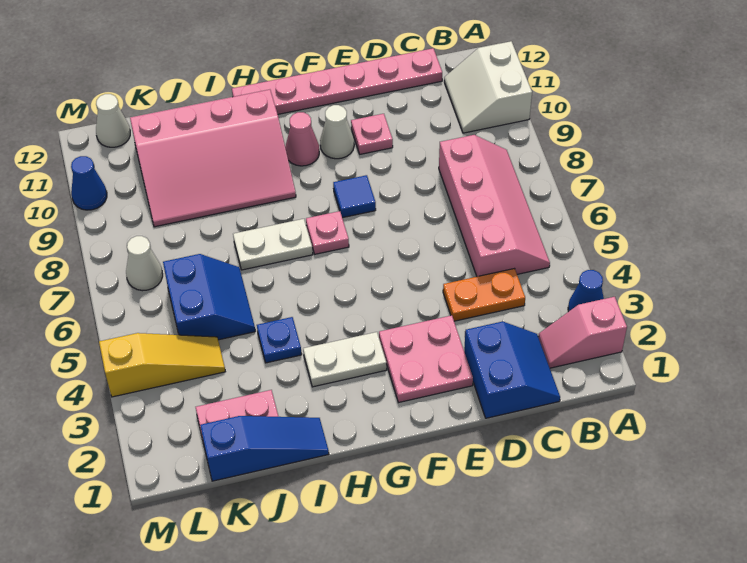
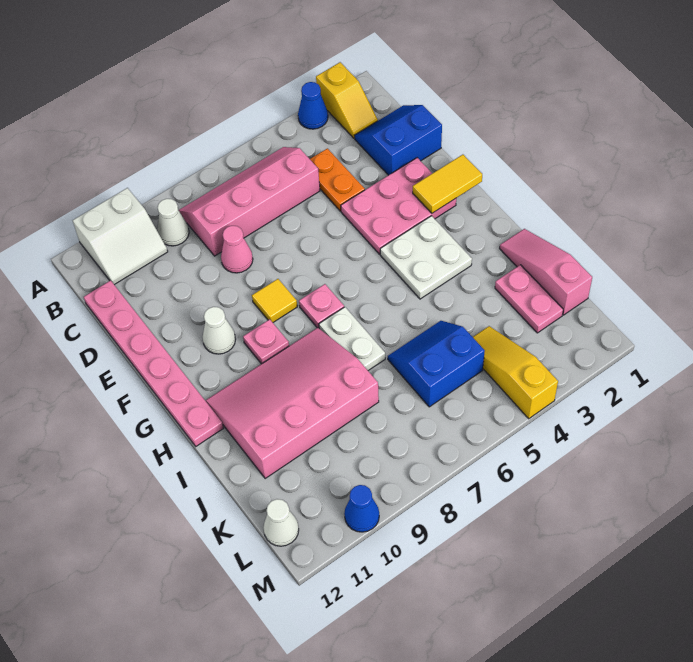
pink 1x2 slope [538,297,627,368] -> yellow 1x2 slope [316,62,378,138]
pink 2x2 plate [379,315,473,402] -> pink 2x3 plate [341,158,456,254]
pink 1x1 plate [351,114,393,154] -> pink 1x1 plate moved to [243,319,289,364]
none -> yellow 1x2 tile [413,155,482,213]
blue 1x1 tile [333,175,376,218] -> yellow 1x1 tile [252,279,297,322]
white 1x2 plate [303,332,387,387] -> white 2x2 plate [380,216,472,299]
pink 1x1 cone [285,112,319,166] -> pink 1x1 cone moved to [221,226,253,273]
pink 3x4 slope [130,90,296,227] -> pink 3x4 slope turned to [206,328,379,479]
blue 1x3 slope [200,416,329,481] -> pink 1x3 slope [500,229,592,315]
blue 1x1 plate [257,317,302,363] -> none
white 1x1 cone [126,236,163,291] -> white 1x1 cone moved to [157,199,189,246]

